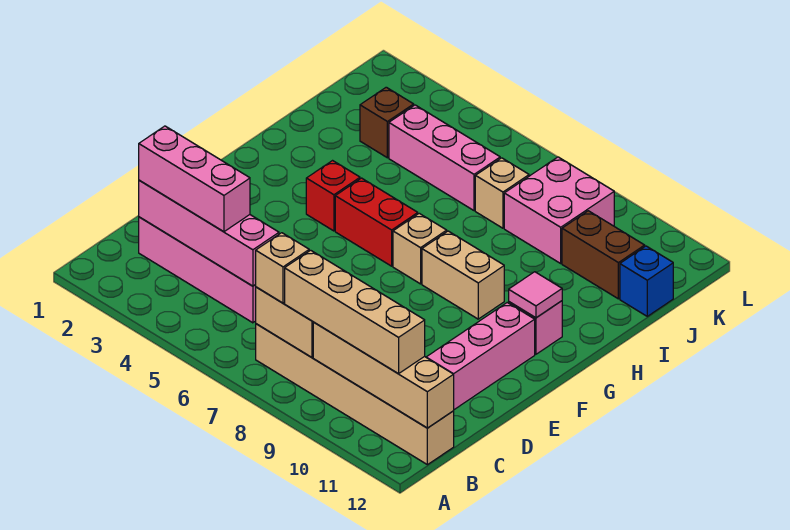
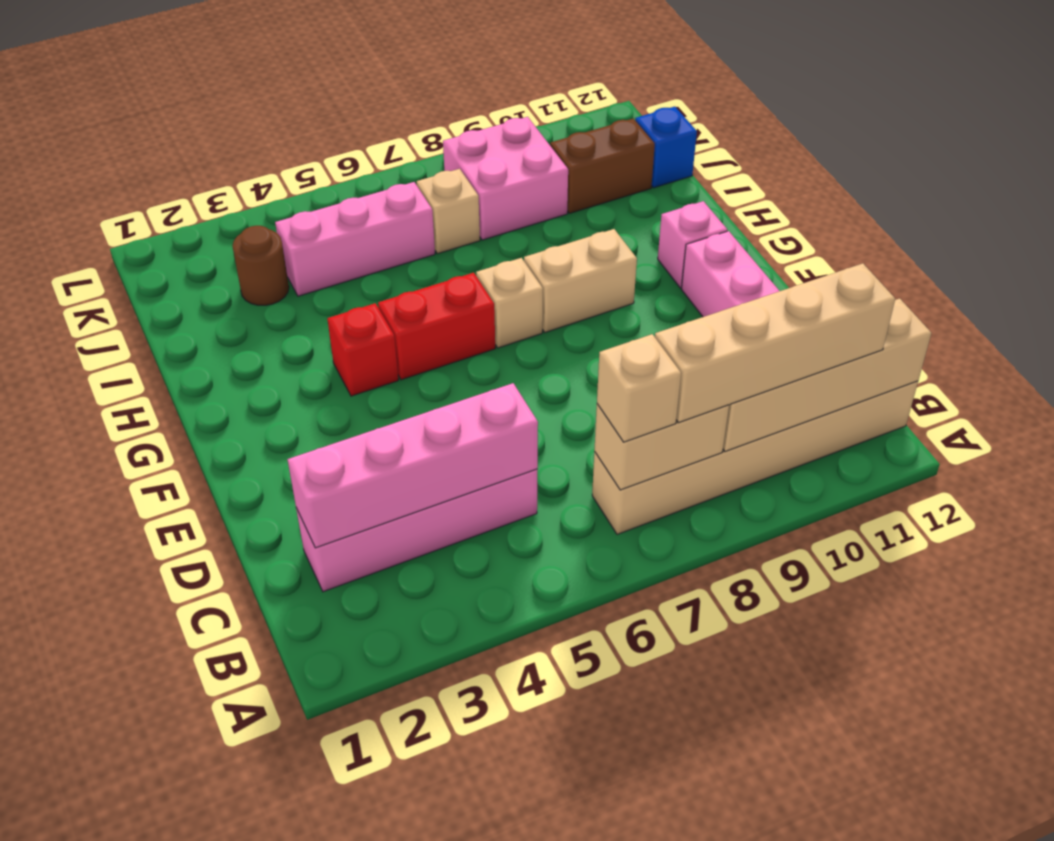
pink 1x3 brick [139,126,250,232] -> none
pink 1x1 tile [509,272,562,318] -> none
brown 1x1 brick [360,87,414,158] -> brown 1x1 round brick [233,226,289,305]

